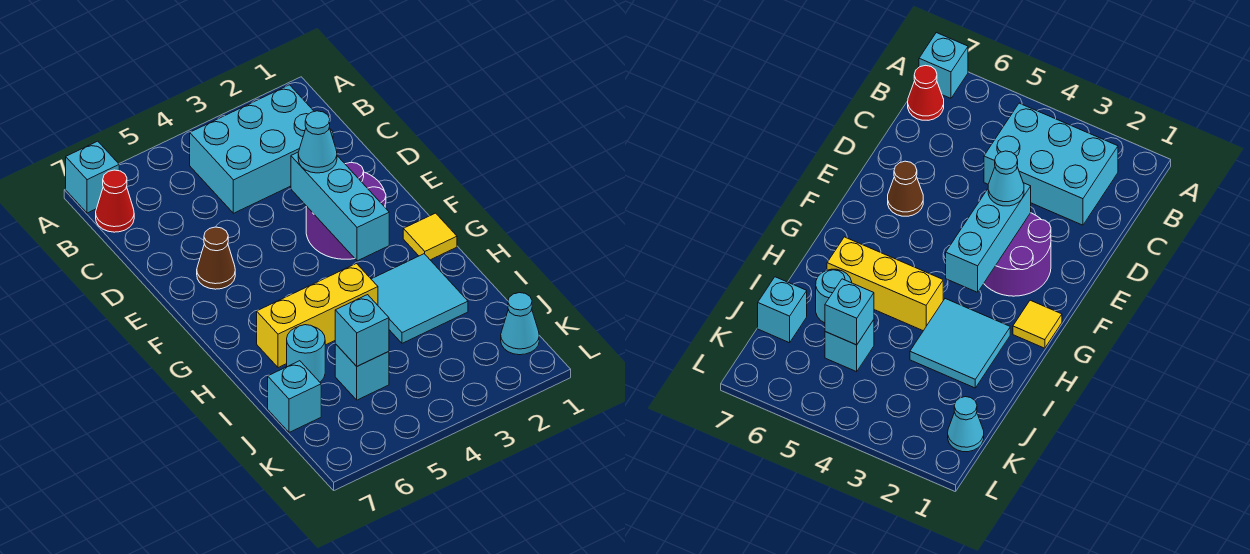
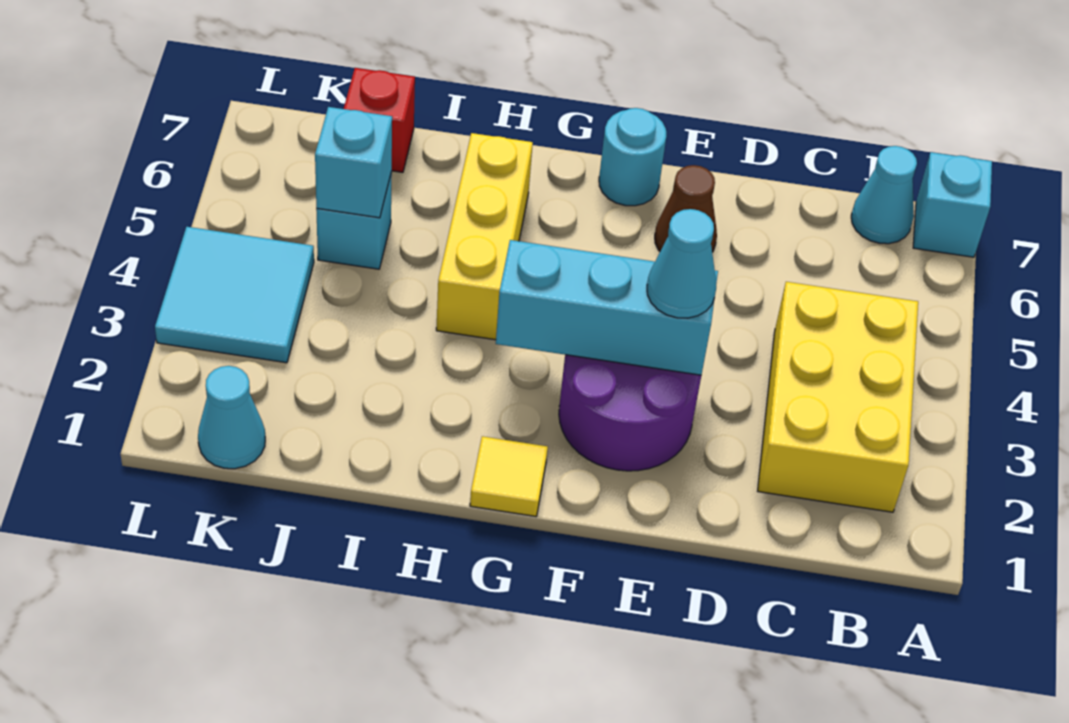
cyan 2x3 brick [190,85,333,213] -> yellow 2x3 brick [758,282,918,512]
red 1x1 cone [96,170,134,232] -> cyan 1x1 cone [851,146,917,244]
cyan 2x2 tile [371,254,468,343] -> cyan 2x2 tile moved to [155,227,314,363]
cyan 1x1 round brick [287,325,325,382] -> cyan 1x1 round brick moved to [599,108,666,206]
cyan 1x1 brick [268,361,321,432] -> red 1x1 brick [344,68,415,172]

